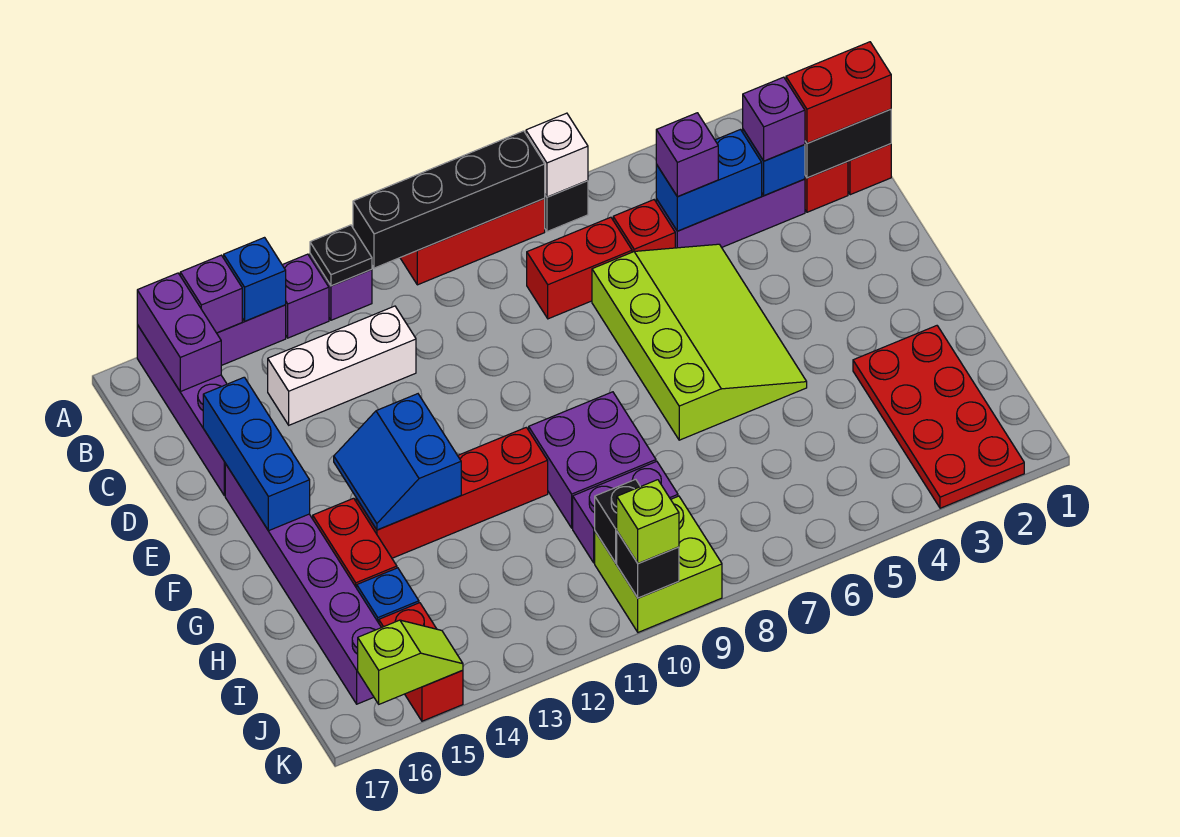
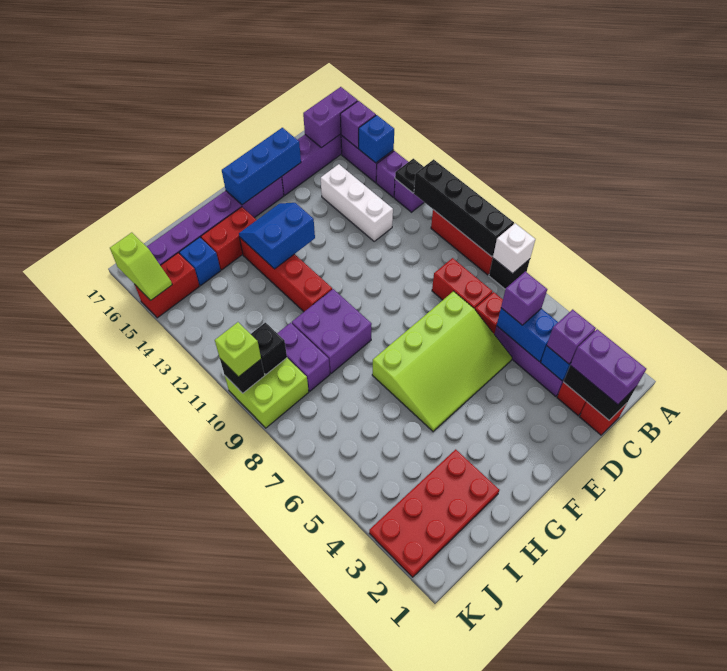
red 1x2 brick [786,42,891,143] -> purple 1x2 brick [570,329,646,404]

